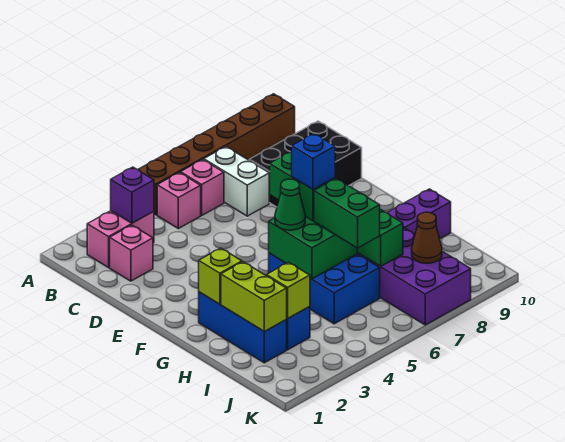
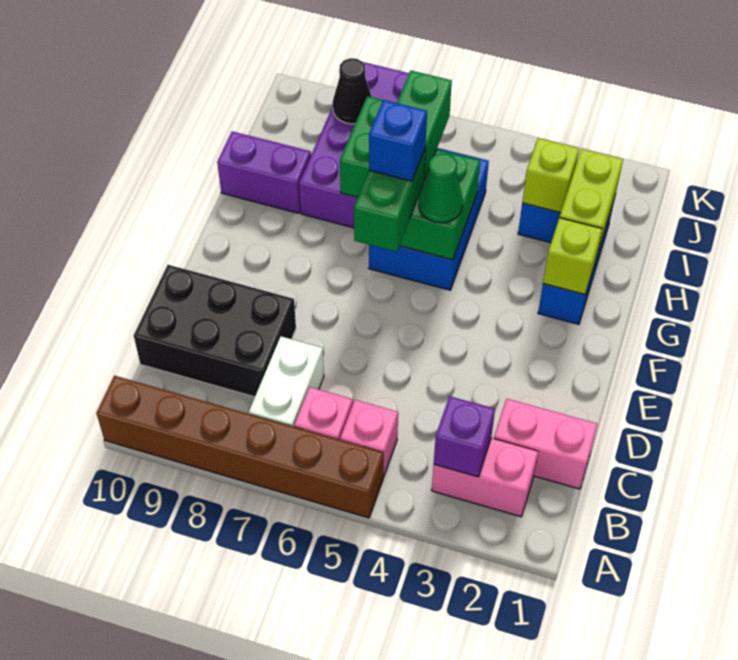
pink 1x1 brick [110,225,153,281] -> pink 1x2 brick [494,399,597,489]
brown 1x1 cone [412,212,442,263] -> black 1x1 cone [333,58,372,124]

